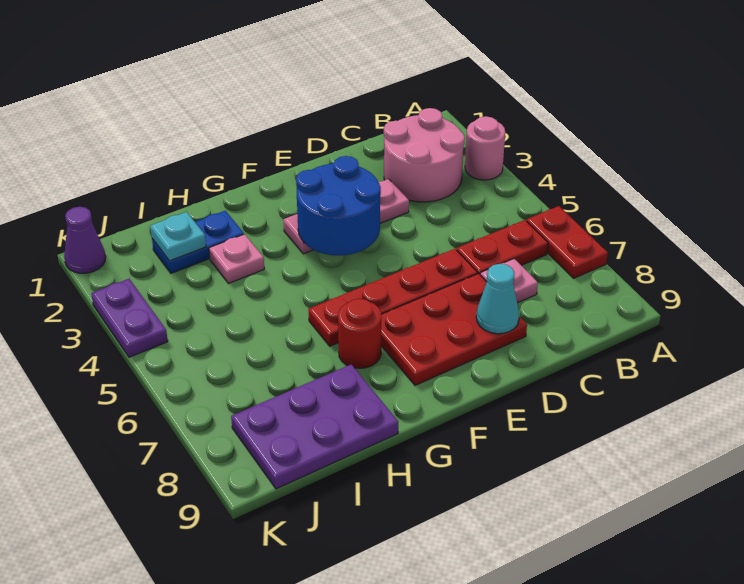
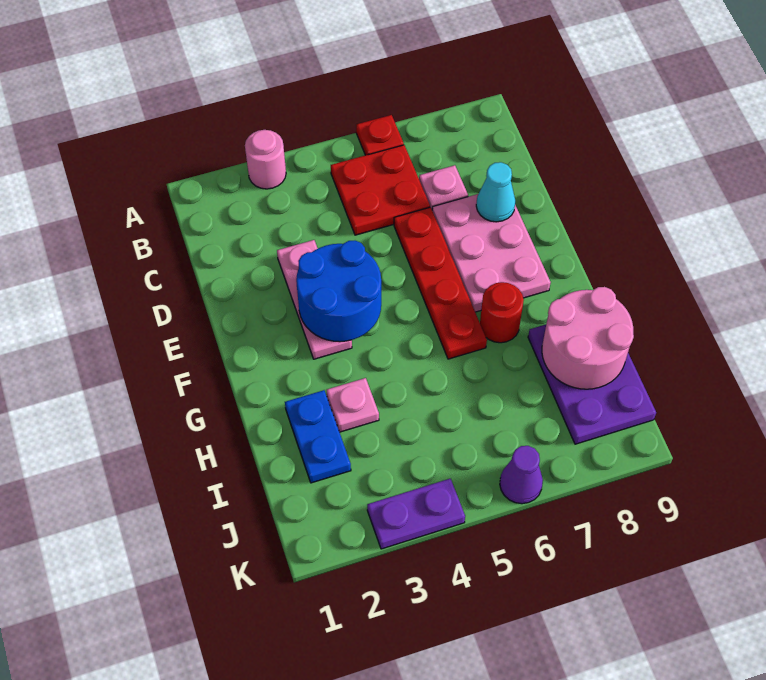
red 1x2 plate [527,206,608,278] -> red 1x1 plate [356,115,404,155]
pink 2x2 round brick [384,108,465,202] -> pink 2x2 round brick moved to [542,287,634,389]
red 1x2 plate [457,220,548,274] -> red 2x2 plate [331,145,430,235]
red 2x3 plate [381,274,527,385] -> pink 2x3 plate [432,194,551,312]
cyan 1x1 plate [150,212,206,261] -> none
purple 1x1 cone [64,207,106,273] -> purple 1x1 cone moved to [500,446,543,504]

